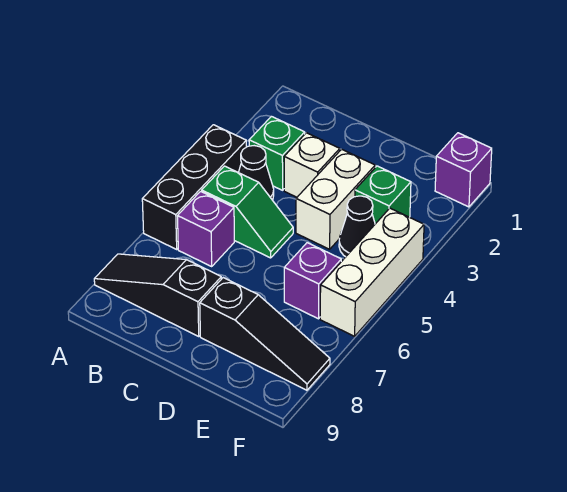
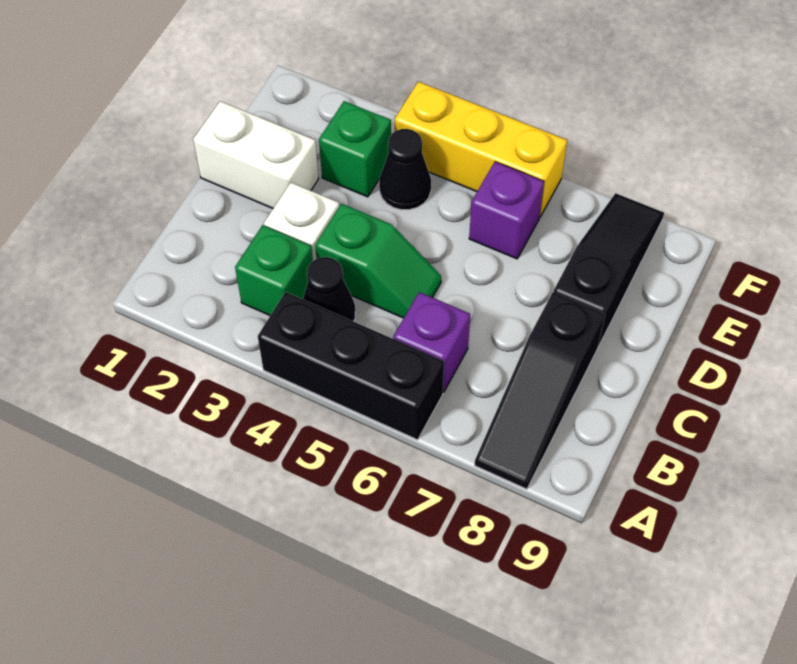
green 1x2 slope [202,166,293,258] -> green 1x2 slope turned to [315,204,441,318]
white 1x2 brick [296,149,375,249] -> white 1x2 brick moved to [193,101,319,208]
purple 1x1 brick [435,133,492,207] -> none
white 1x3 brick [320,208,424,336] -> yellow 1x3 brick [395,82,567,217]

